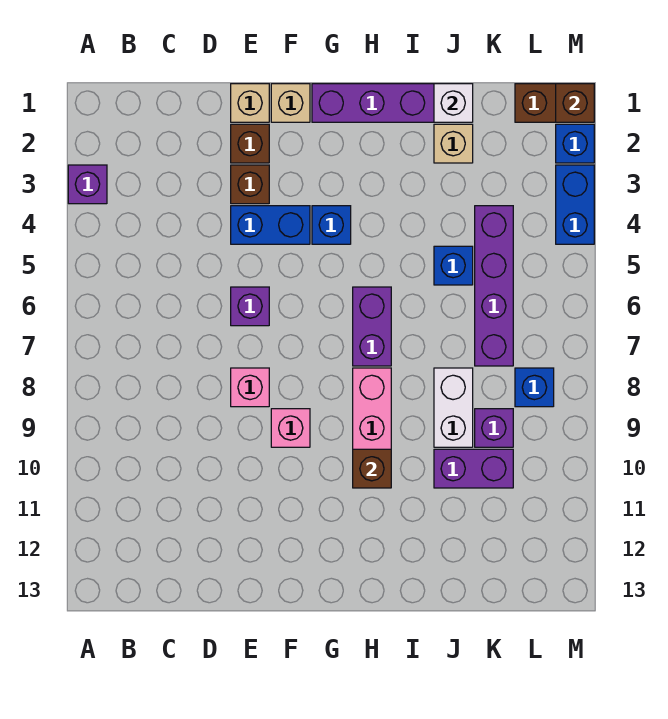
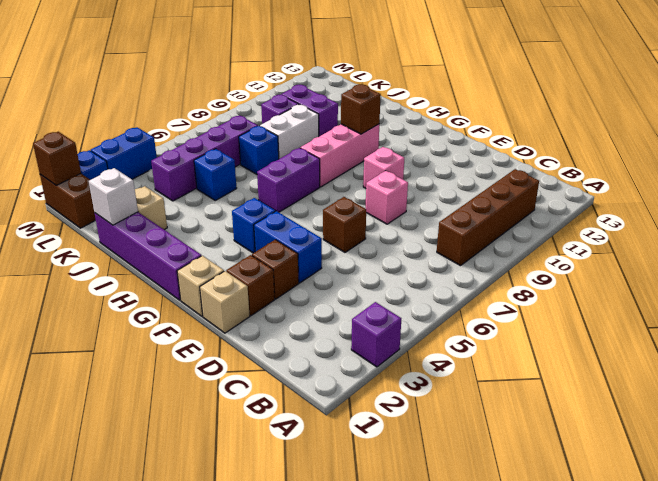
none -> brown 1x4 brick [437,169,539,266]
purple 1x1 brick [231,287,269,326] -> brown 1x1 brick [323,197,366,252]
blue 1x1 brick [515,368,554,407] -> blue 1x1 brick moved to [239,126,279,174]

